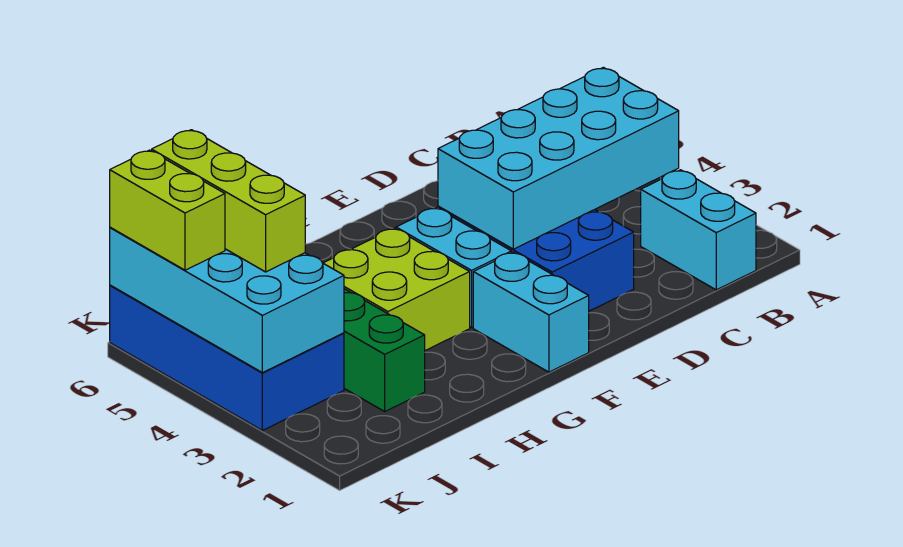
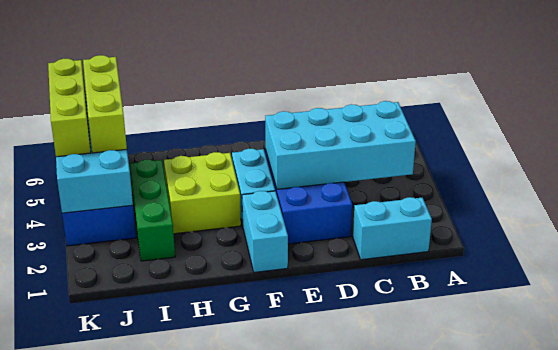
cyan 1x2 brick [641,170,756,290] -> cyan 1x2 brick turned to [353,197,432,260]
lime 1x2 brick [110,150,225,270] -> lime 1x3 brick [48,59,91,157]

